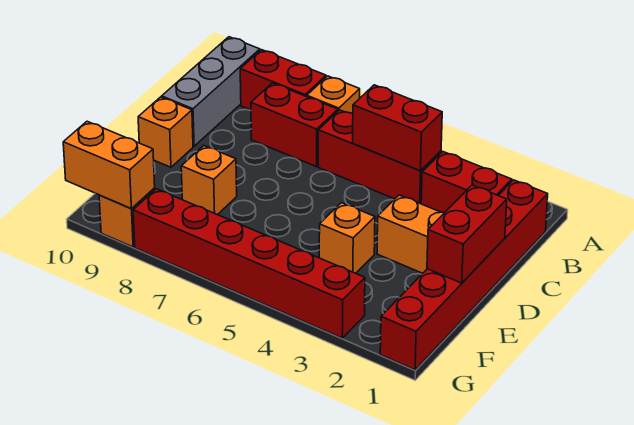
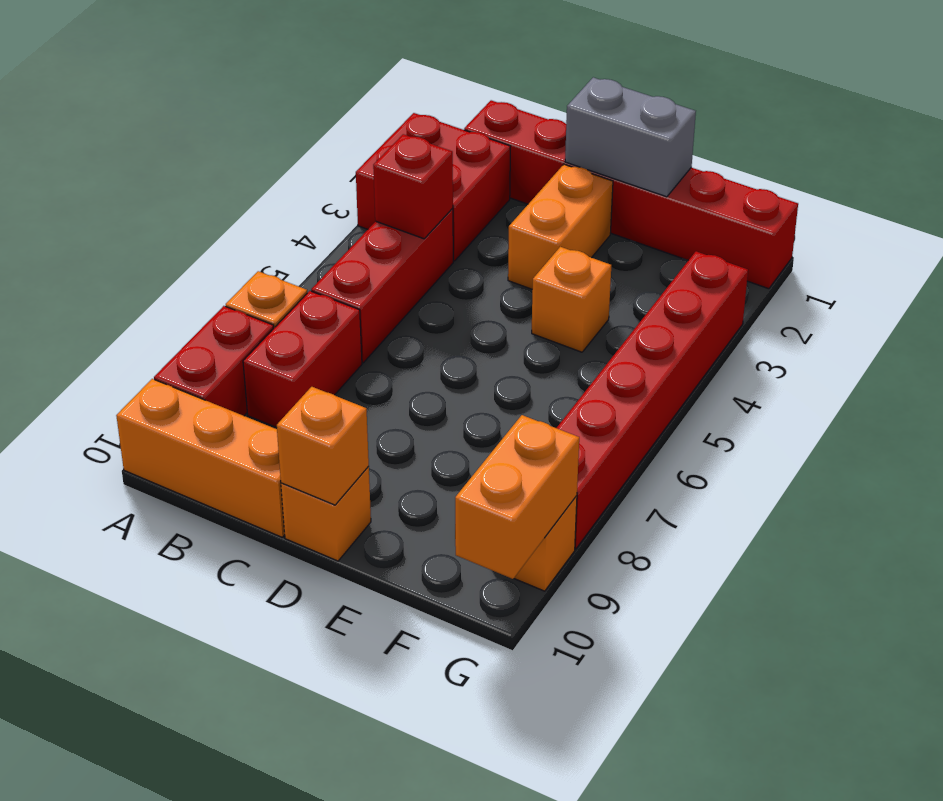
grey 1x3 brick [162,37,260,146] -> orange 1x3 brick [116,379,285,537]
red 1x2 brick [421,152,512,213] -> red 2x2 brick [356,113,510,261]
red 1x2 brick [353,85,442,171] -> red 1x1 brick [373,134,453,239]
red 1x2 brick [427,185,507,283] -> grey 1x2 brick [565,77,696,197]
orange 1x1 brick [181,146,237,215] -> orange 1x1 brick moved to [277,387,369,505]

